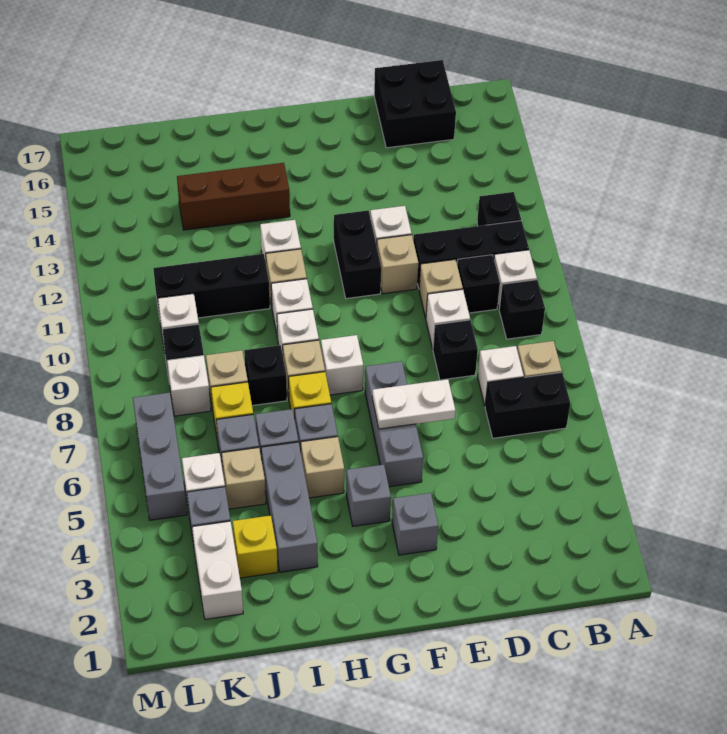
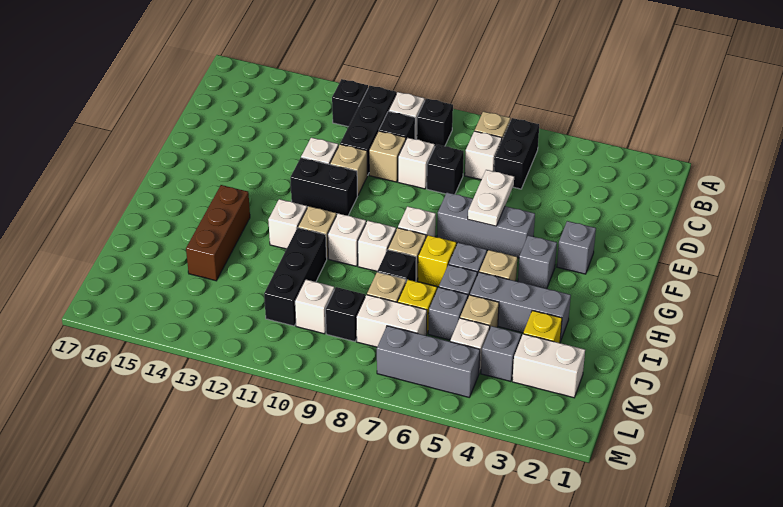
black 2x2 brick [374,60,456,148] -> none
white 1x1 brick [167,355,211,416] -> white 1x2 brick [356,295,427,347]

